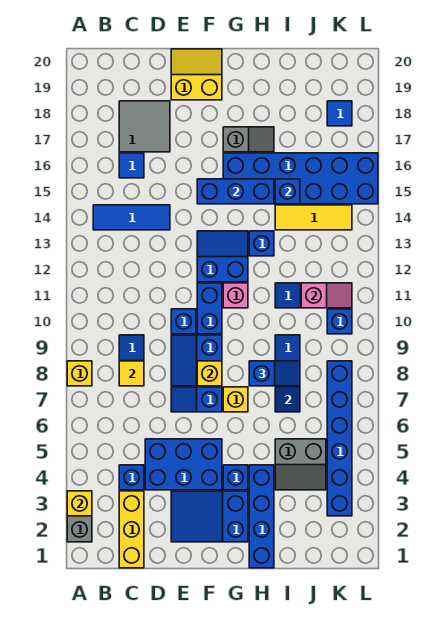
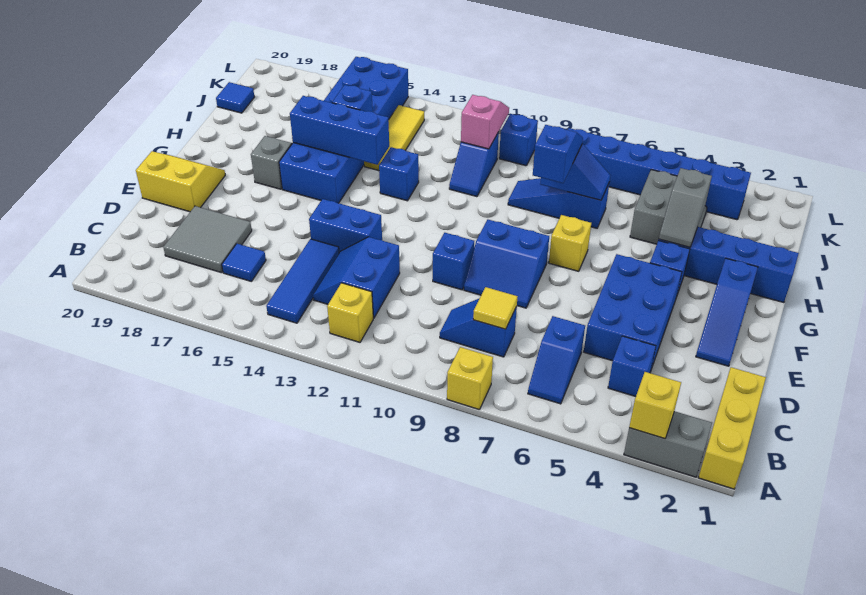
yellow 1x3 brick [119,491,144,568] -> yellow 1x3 brick turned to [698,367,766,489]
blue 2x3 slope [171,491,248,542] -> blue 1x3 slope [696,258,758,366]
blue 1x2 slope [171,387,222,412] -> blue 1x2 slope moved to [528,316,585,404]
yellow 2x2 slope [171,49,222,100] -> yellow 2x2 slope turned to [136,151,225,212]
yellow 1x1 brick [197,361,222,386] -> yellow 1x1 brick moved to [327,283,373,342]
blue 1x2 brick [197,283,222,334] -> blue 1x2 brick moved to [309,199,382,253]
blue 2x2 slope [197,231,248,282] -> blue 2x2 slope moved to [313,237,400,318]
blue 1x3 brick [197,179,274,204] -> blue 1x3 brick turned to [290,96,389,165]
pink 1x1 brick [223,283,248,308] -> none
none -> grey 1x2 slope [659,168,712,247]
blue 1x1 tile [327,101,352,126] -> blue 1x1 tile moved to [216,82,254,113]

